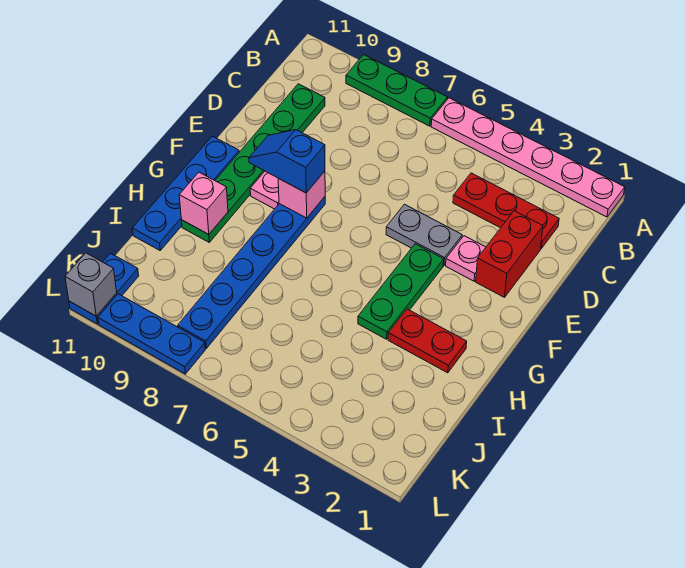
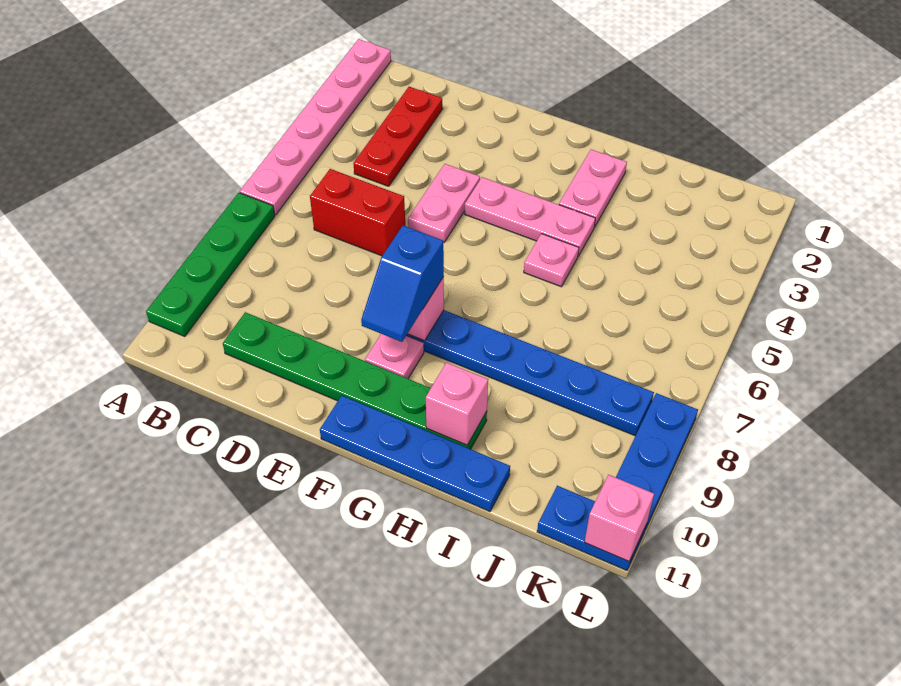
green 1x3 plate [346,55,448,126] -> green 1x4 plate [146,193,275,336]
red 1x2 brick [476,211,543,297] -> red 1x2 brick moved to [310,169,405,256]
pink 1x1 plate [446,236,486,281] -> pink 1x1 plate moved to [524,234,579,287]
grey 1x2 plate [386,204,462,265] -> pink 1x2 plate [408,164,480,242]
green 1x3 plate [358,244,444,339] -> pink 1x3 plate [465,177,595,256]
red 1x2 plate [388,309,467,373] -> pink 1x2 plate [559,150,627,227]
grey 1x1 brick [65,253,117,316] -> pink 1x1 brick [585,475,654,561]

